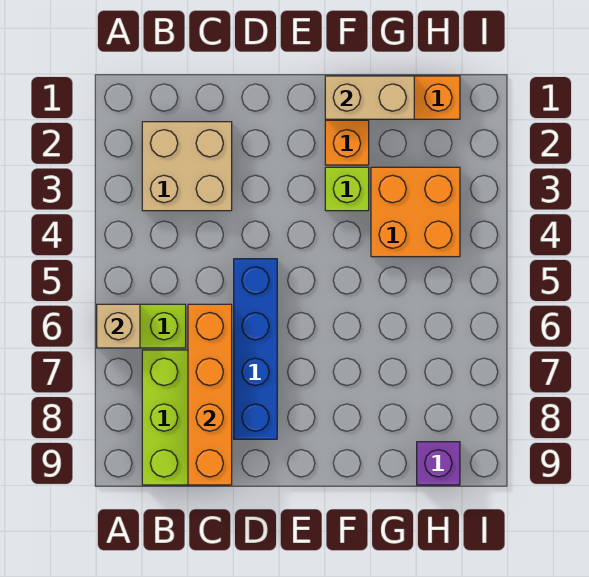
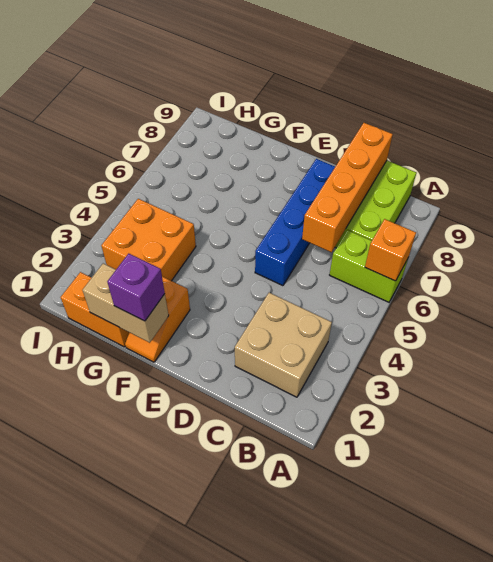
tan 1x1 brick [97,304,140,348] -> orange 1x1 brick [365,219,416,281]
lime 1x1 brick [325,167,369,211] -> none
purple 1x1 brick [417,442,460,485] -> purple 1x1 brick moved to [107,254,165,321]

